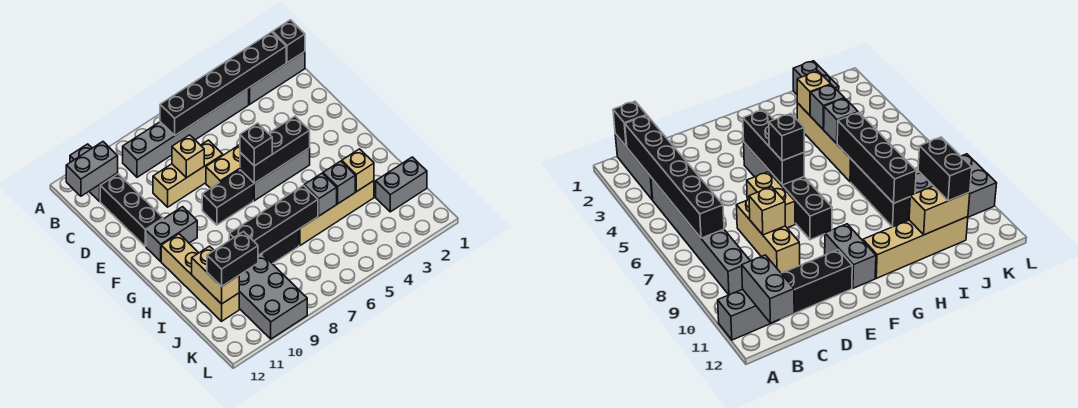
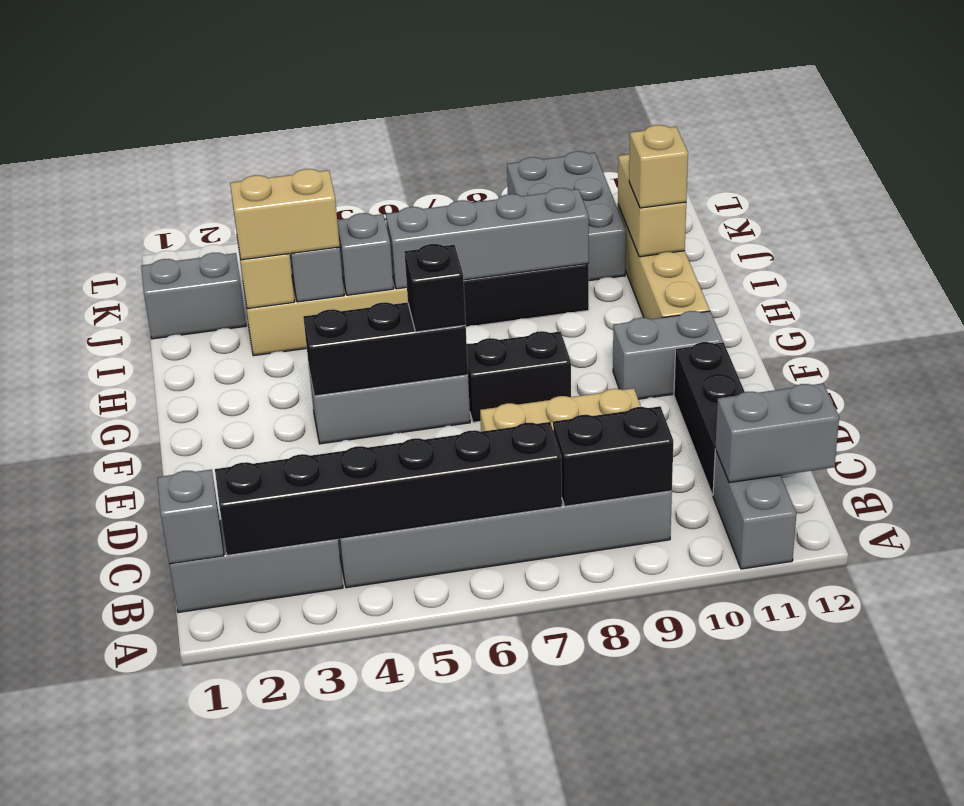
black 1x1 brick [273,20,305,63] -> grey 1x1 brick [157,469,224,564]
tan 1x1 brick [172,135,204,178] -> tan 1x1 brick moved to [629,125,688,208]
tan 1x2 brick [206,145,240,188] -> tan 1x2 brick moved to [230,169,340,260]
black 1x4 brick [229,185,318,255] -> grey 1x4 brick [386,188,589,289]
black 1x2 brick [207,232,258,287] -> black 1x2 brick moved to [553,406,673,506]

